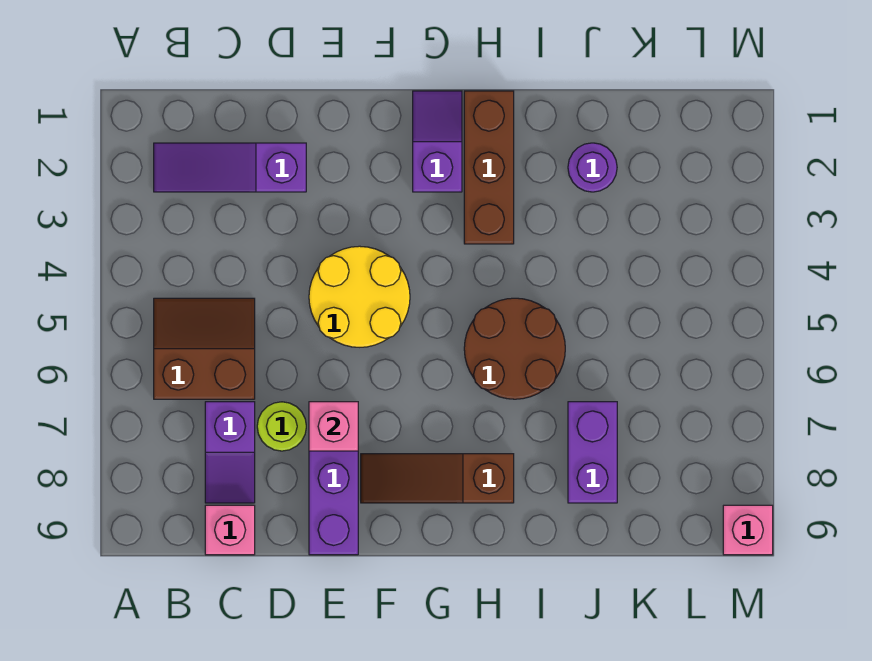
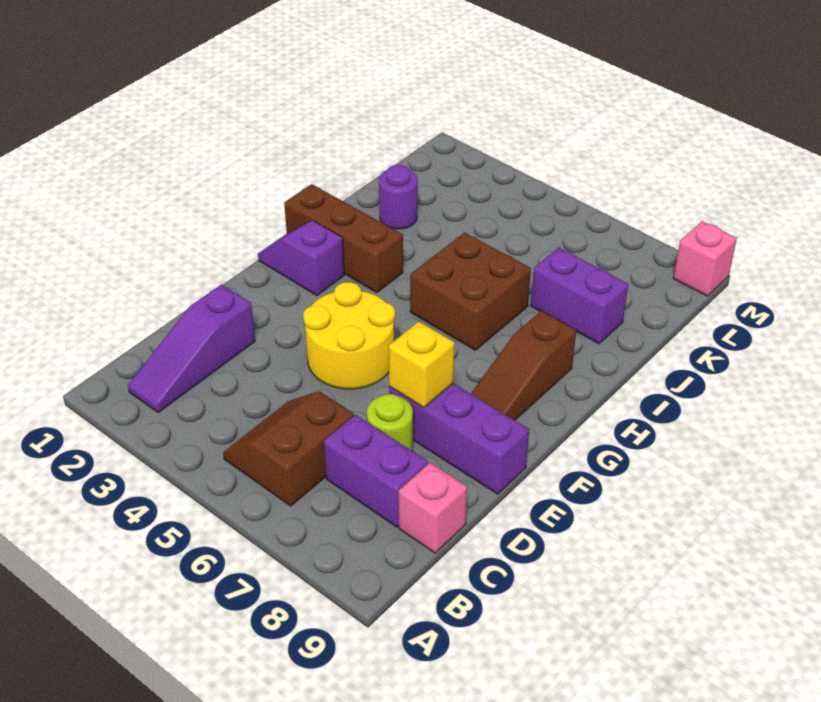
purple 1x2 slope [205,402,255,503] -> purple 1x2 brick [324,415,428,527]
pink 1x1 brick [309,402,358,451] -> yellow 1x1 brick [389,322,455,408]
brown 2x2 round brick [464,298,565,399] -> brown 2x2 brick [410,233,531,350]

